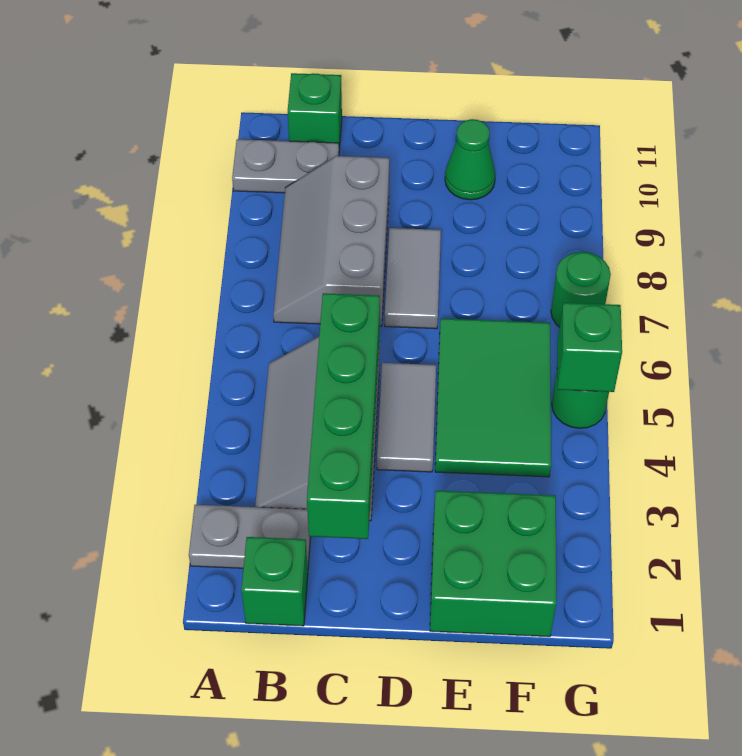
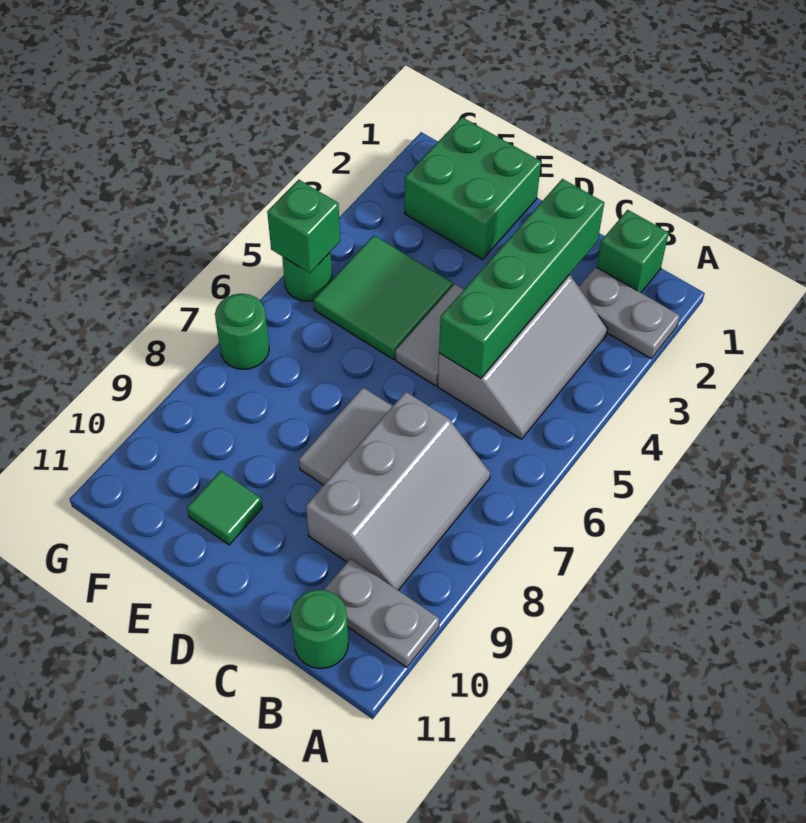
green 1x1 brick [288,73,342,150] -> green 1x1 round brick [291,590,349,669]
green 2x3 tile [435,319,551,477] -> green 2x2 tile [314,235,453,359]
green 1x1 cone [445,119,495,200] -> green 1x1 tile [187,471,262,545]

